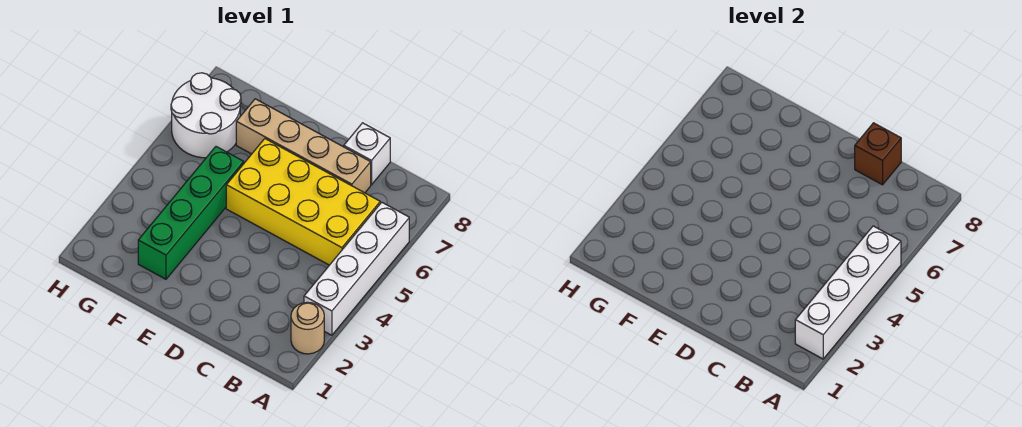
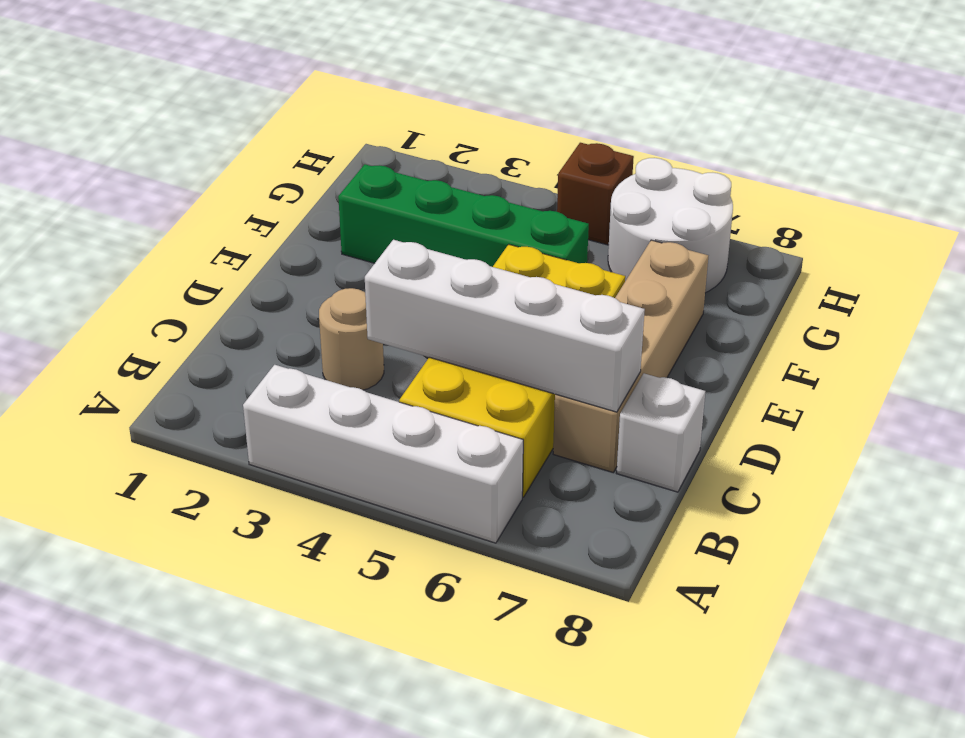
tan 1x1 round brick [291,302,324,354] -> tan 1x1 round brick moved to [319,288,384,390]
white 1x4 brick [795,226,901,359] -> white 1x4 brick moved to [365,240,645,412]
brown 1x1 brick [855,123,901,185] -> brown 1x1 brick moved to [557,143,634,245]

